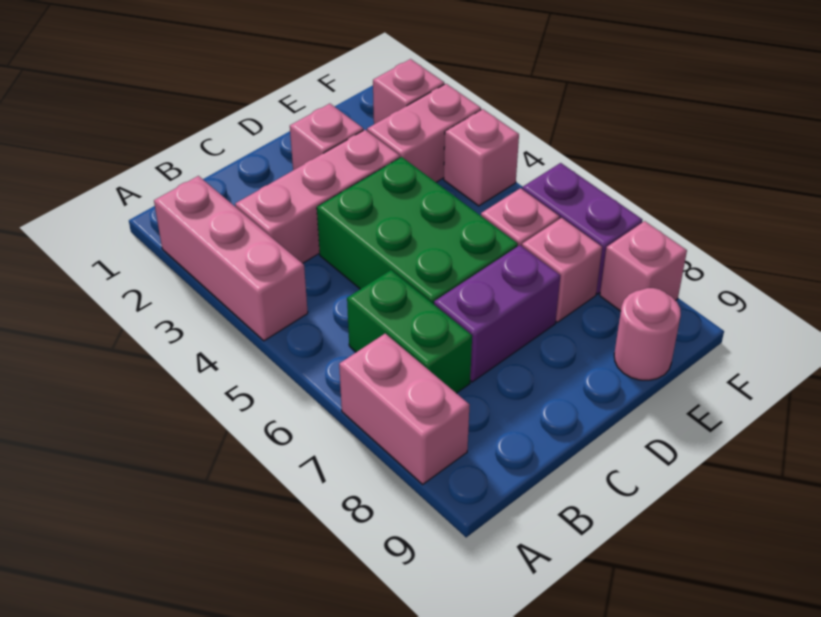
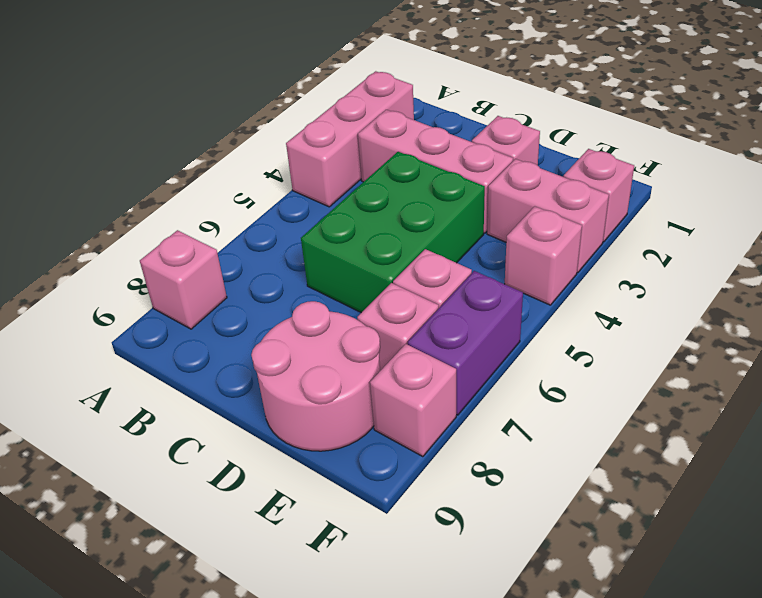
pink 1x2 brick [339,334,469,484] -> pink 1x1 brick [140,230,227,329]
green 1x2 brick [347,270,472,393] -> none
purple 1x2 brick [434,245,560,382] -> none
pink 1x1 round brick [614,288,681,380] -> pink 2x2 round brick [251,301,380,451]

